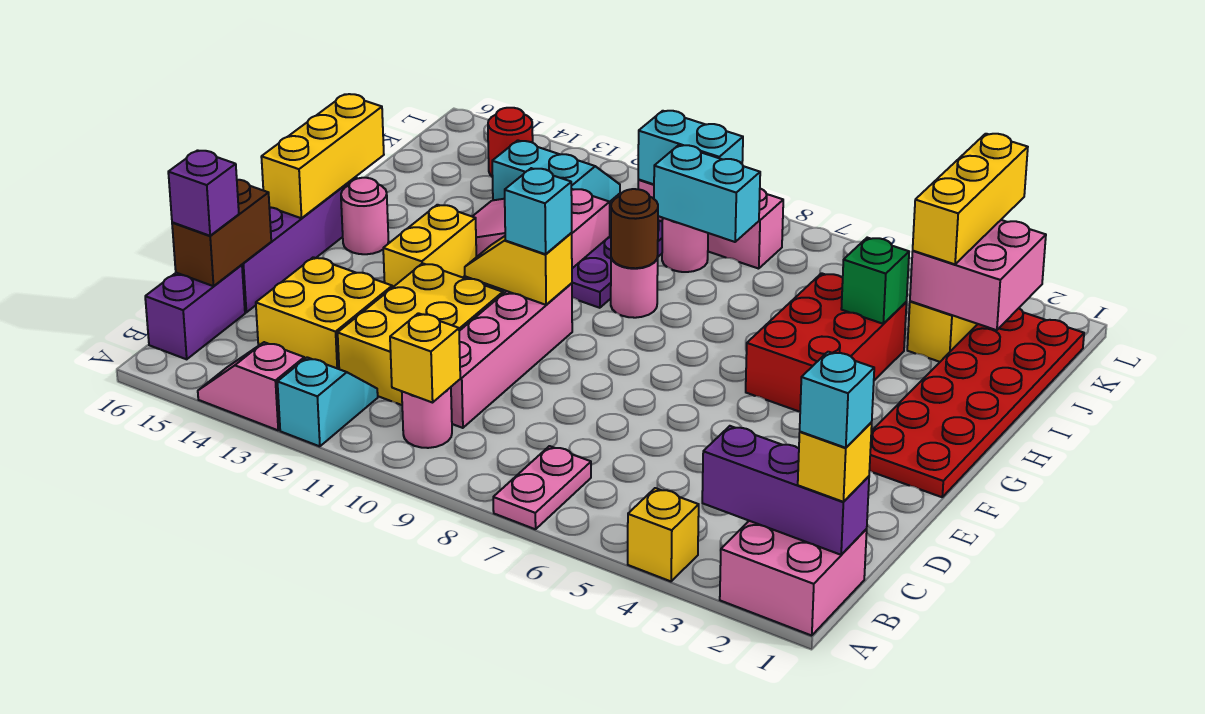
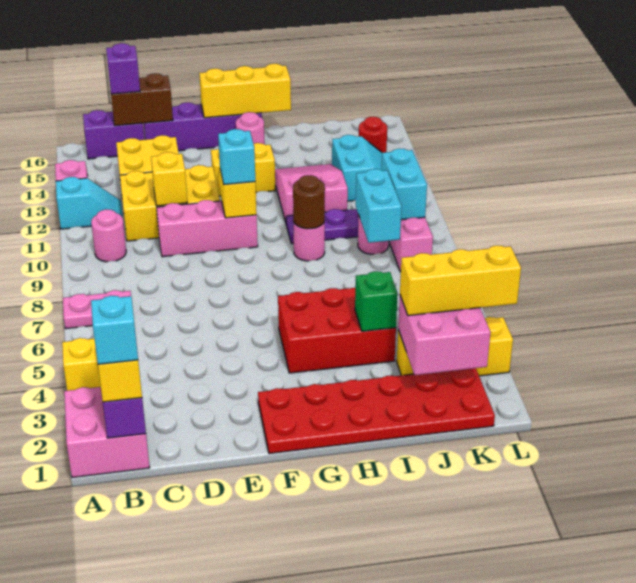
yellow 1x1 brick [390,313,460,403] -> yellow 1x1 brick moved to [151,152,187,206]
pink 1x4 brick [451,283,572,428] -> pink 1x3 brick [157,200,258,257]

